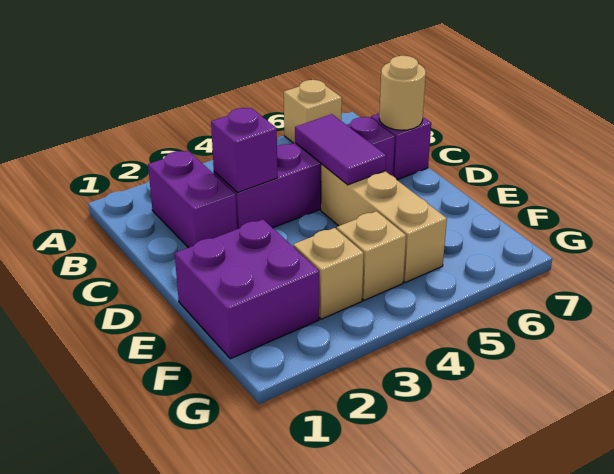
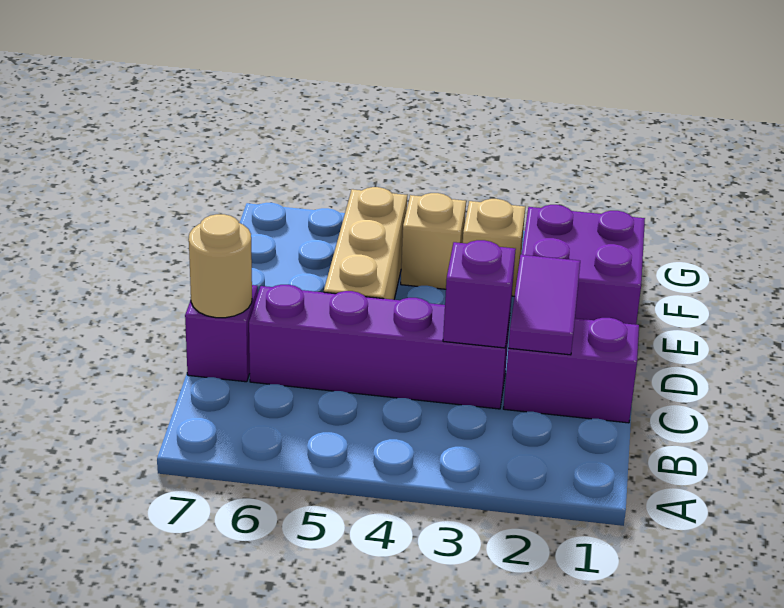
tan 1x1 brick [284,80,342,143] -> none
purple 1x2 brick [148,151,237,248] -> purple 1x2 brick turned to [503,318,639,423]
purple 1x2 tile [295,114,386,185] -> purple 1x2 tile moved to [508,254,580,355]

